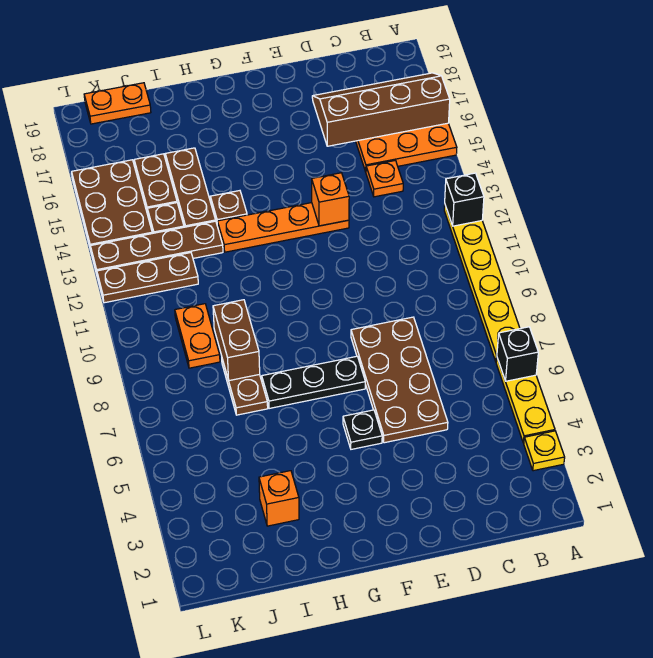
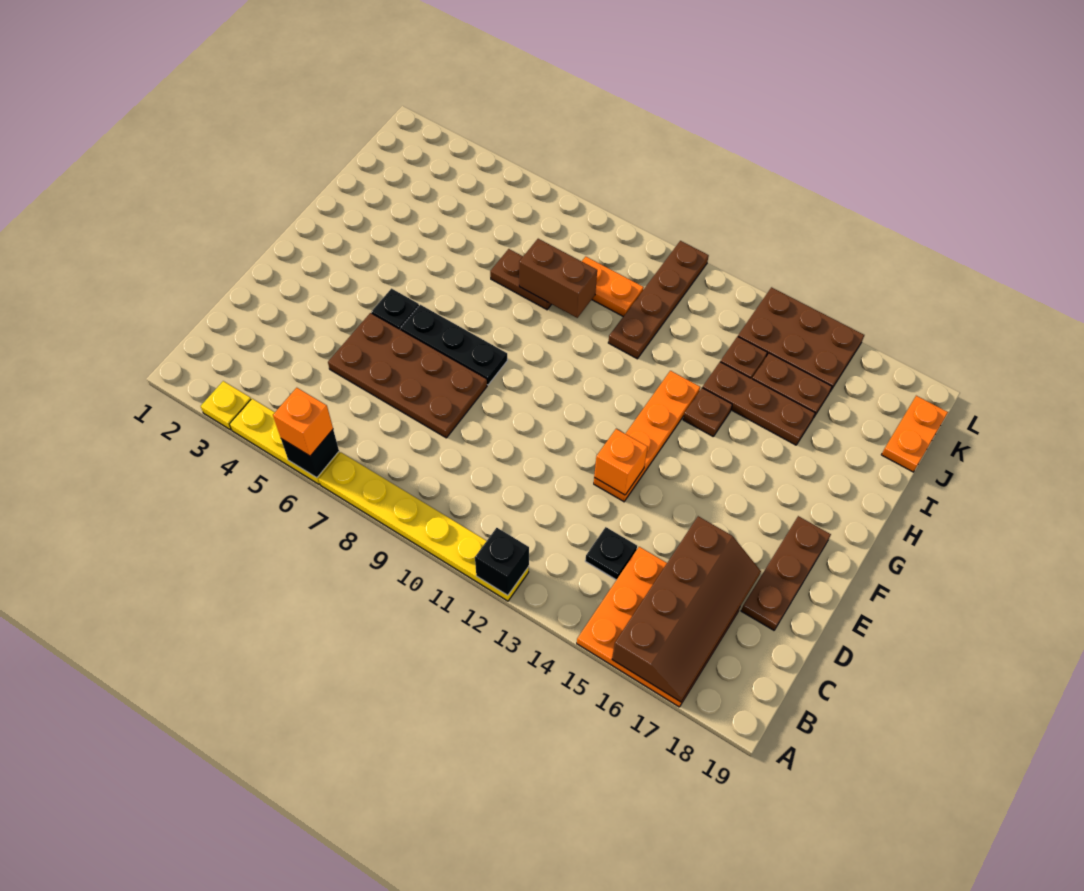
orange 1x1 plate [366,160,403,197] -> black 1x1 plate [585,527,637,580]
black 1x3 plate [262,356,365,409] -> black 1x3 plate turned to [400,305,507,385]
orange 1x1 brick [259,471,299,526] -> orange 1x1 brick moved to [273,388,333,456]
brown 1x4 plate [90,221,223,274] -> brown 1x4 plate moved to [608,241,709,359]
brown 1x3 plate [97,253,198,303] -> brown 1x3 plate moved to [741,516,831,630]

